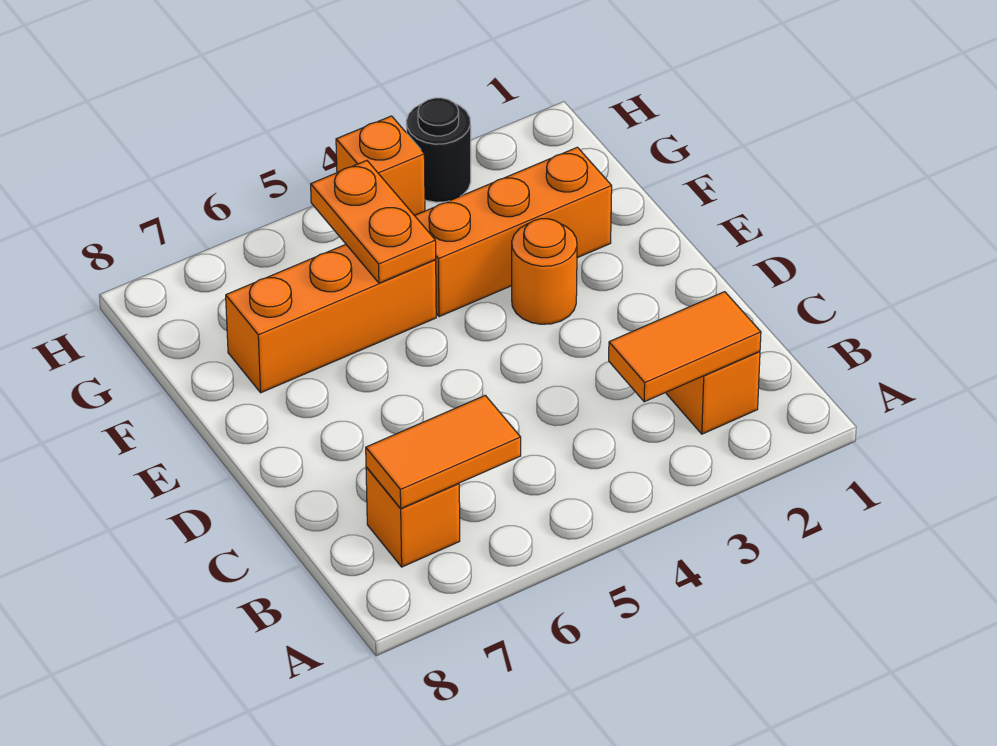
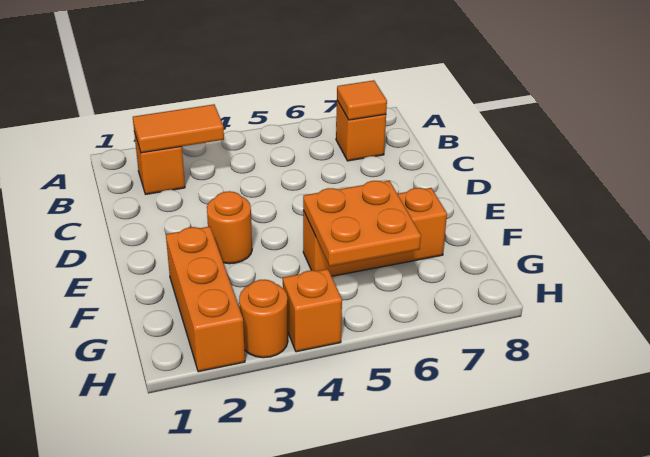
orange 1x2 tile [366,395,521,508] -> orange 1x1 tile [337,80,387,120]
orange 1x3 brick [415,147,612,317] -> orange 1x3 brick turned to [166,226,245,372]
orange 1x2 plate [311,161,436,283] -> orange 2x2 plate [303,181,421,266]
black 1x1 round brick [406,98,471,202] -> orange 1x1 round brick [239,280,288,358]

